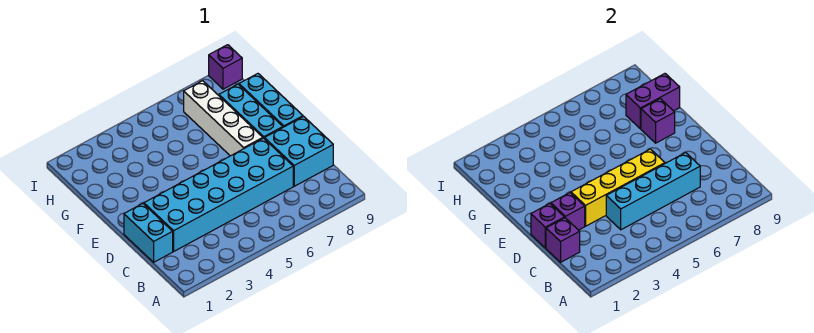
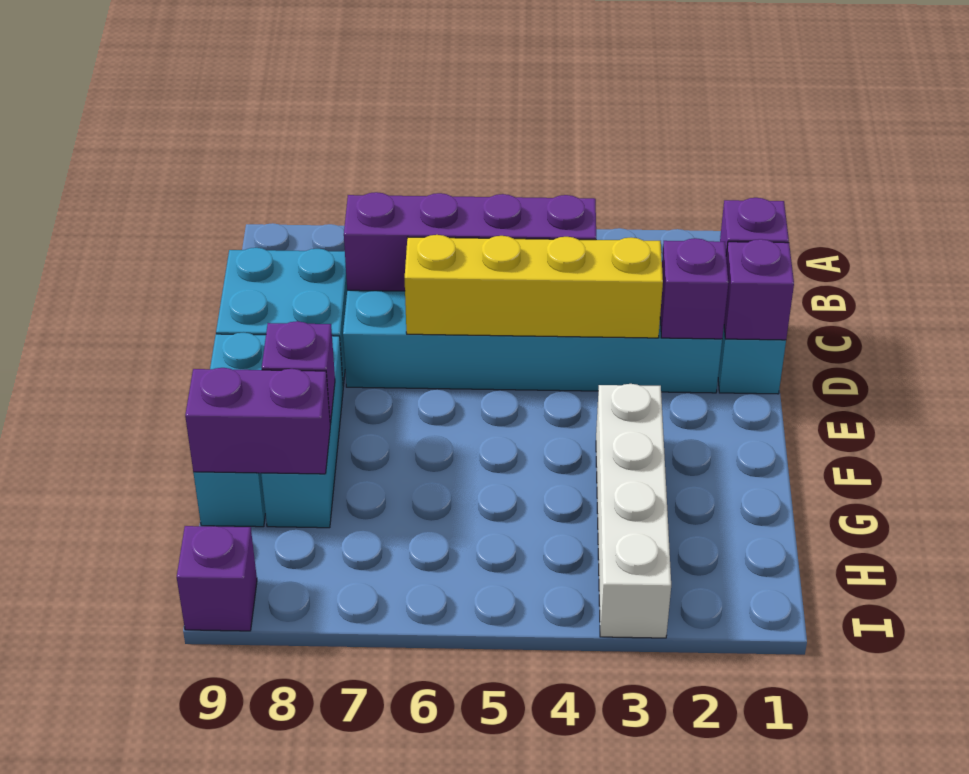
cyan 1x4 brick [606,153,700,230] -> purple 1x4 brick [344,192,596,291]
white 1x4 brick [184,81,263,156] -> white 1x4 brick moved to [596,384,671,638]

